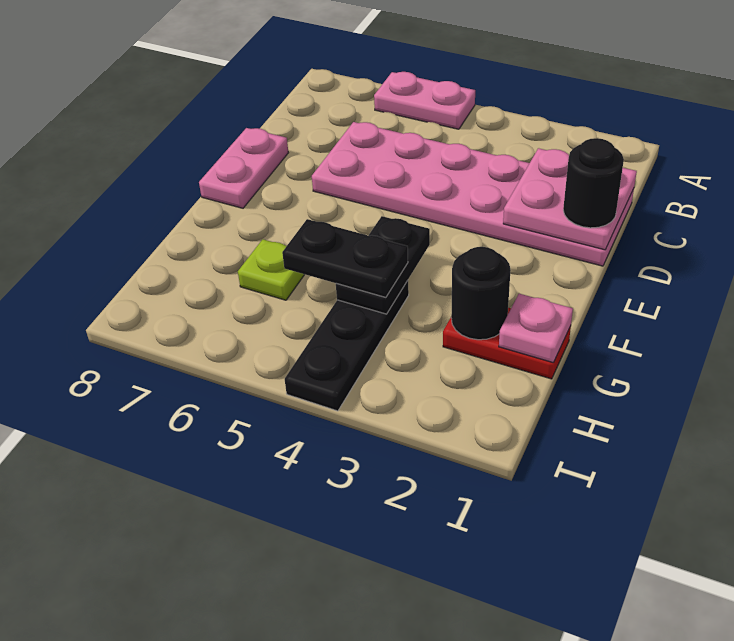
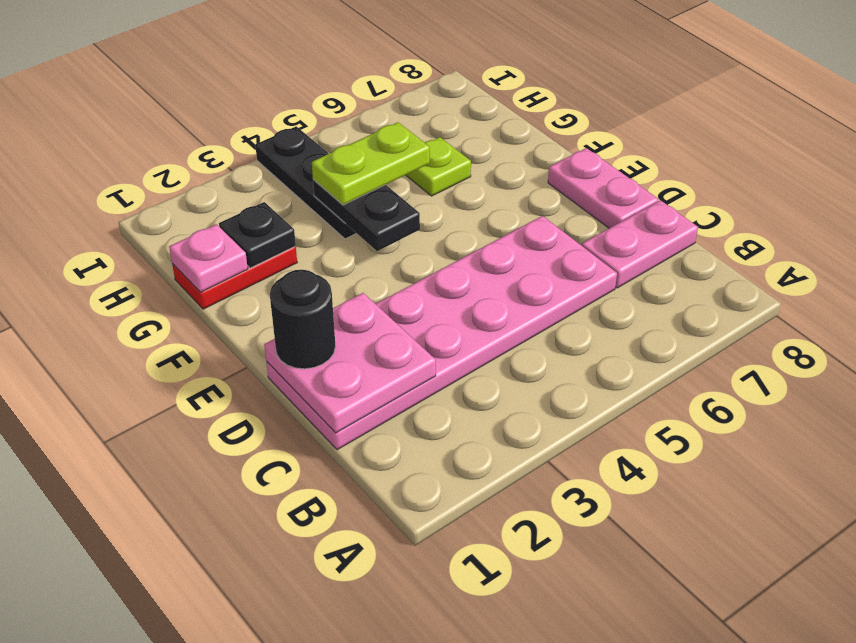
pink 1x2 plate [374,72,475,129] -> pink 1x2 plate moved to [582,200,698,288]
black 1x1 round brick [451,247,511,340] -> black 1x1 plate [219,202,296,268]
black 1x2 plate [282,219,408,297] -> lime 1x2 plate [312,122,430,205]

